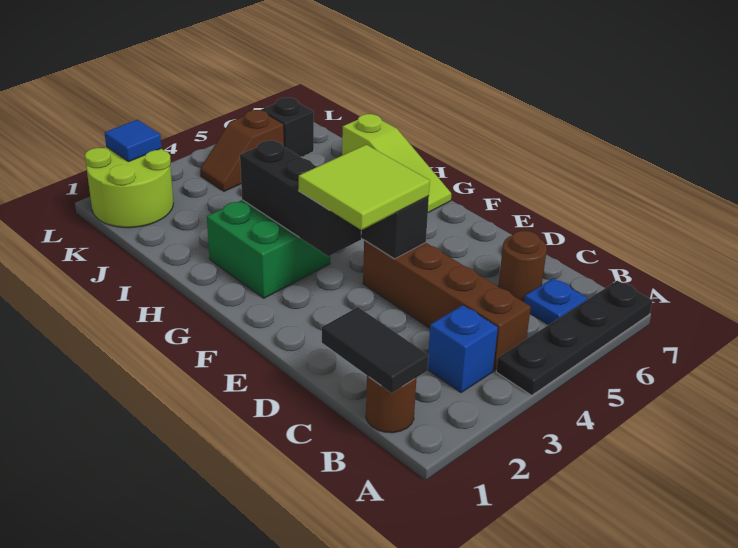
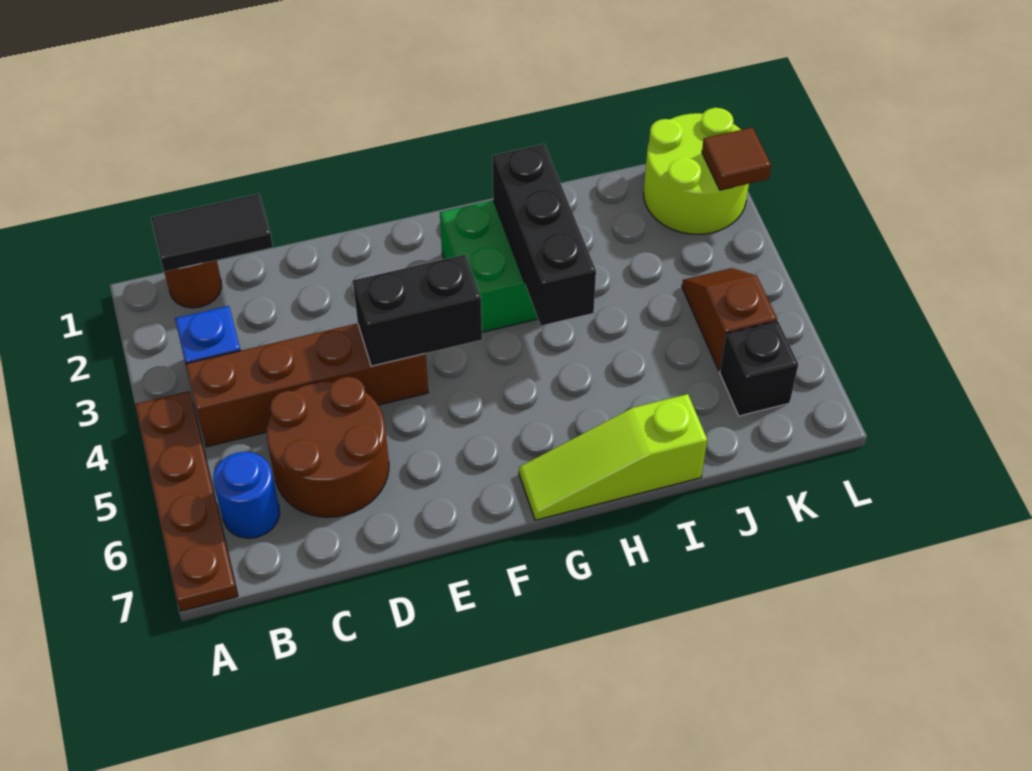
black 1x4 plate [496,281,652,395] -> brown 1x4 plate [135,391,238,611]
blue 1x1 plate [524,278,587,325] -> blue 1x1 round brick [213,452,280,538]
brown 1x1 round brick [498,231,547,302] -> brown 2x2 round brick [267,377,389,517]
lime 2x2 tile [299,144,430,230] -> none
black 1x3 brick [240,141,361,256] -> black 1x3 brick turned to [493,144,596,326]
blue 1x1 tile [105,120,162,162] -> brown 1x1 tile [702,127,771,190]

